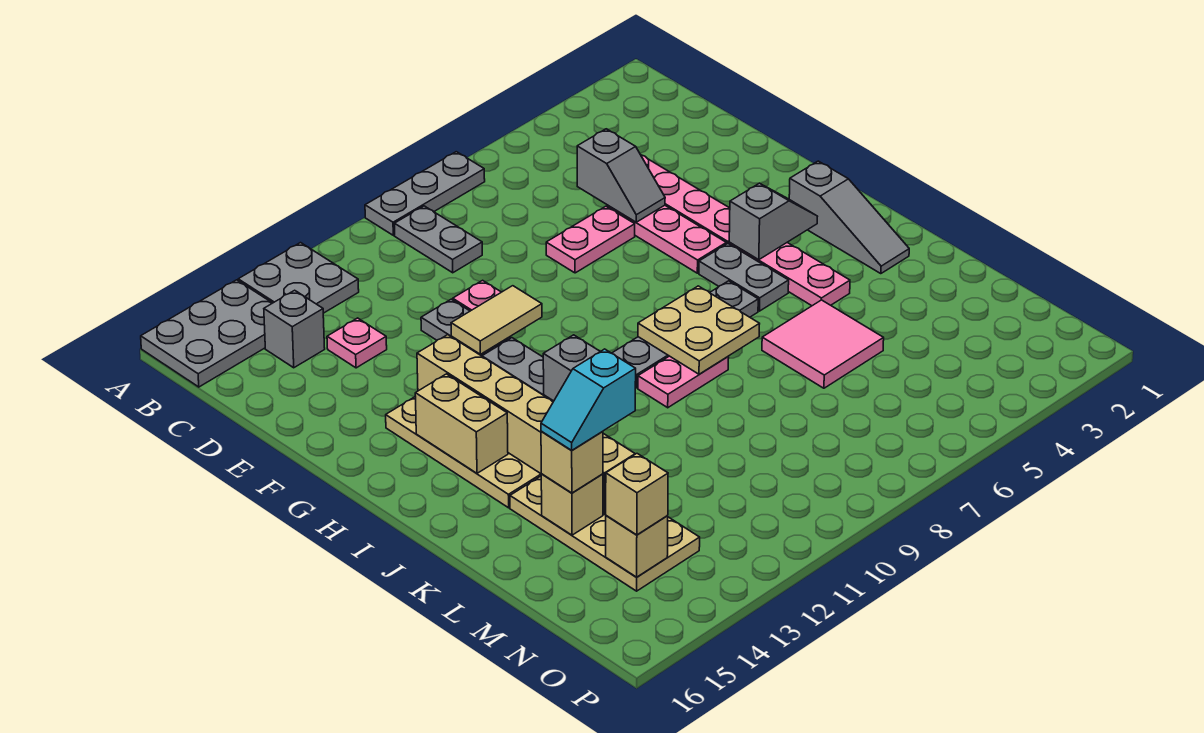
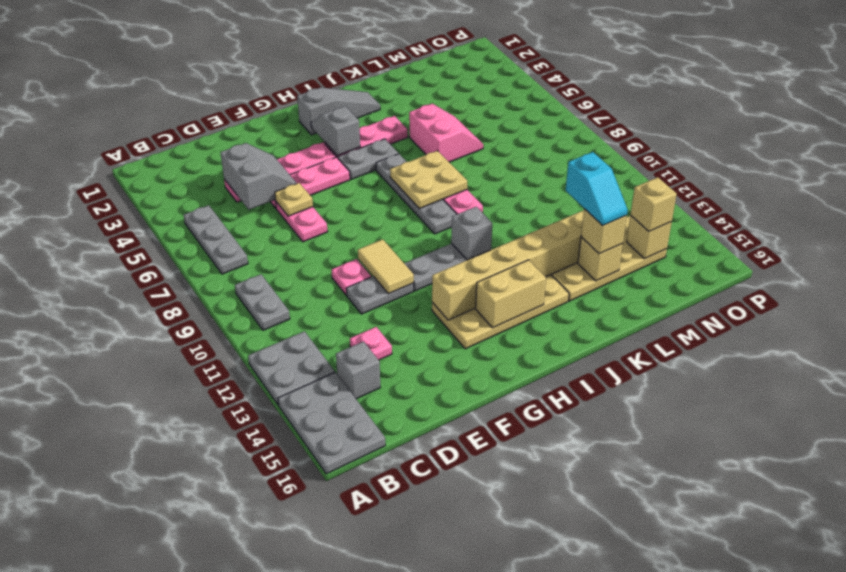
grey 1x3 plate [365,152,485,235] -> grey 1x3 plate moved to [184,205,248,274]
grey 1x2 plate [394,206,482,273] -> grey 1x2 plate turned to [235,274,290,330]
grey 1x2 slope [577,129,665,222] -> grey 2x2 slope [221,143,297,210]
none -> tan 1x1 plate [275,183,313,216]
pink 2x2 tile [762,300,884,388] -> pink 2x2 slope [409,104,483,162]

